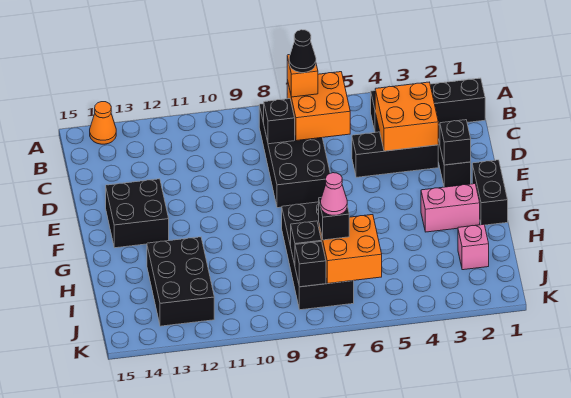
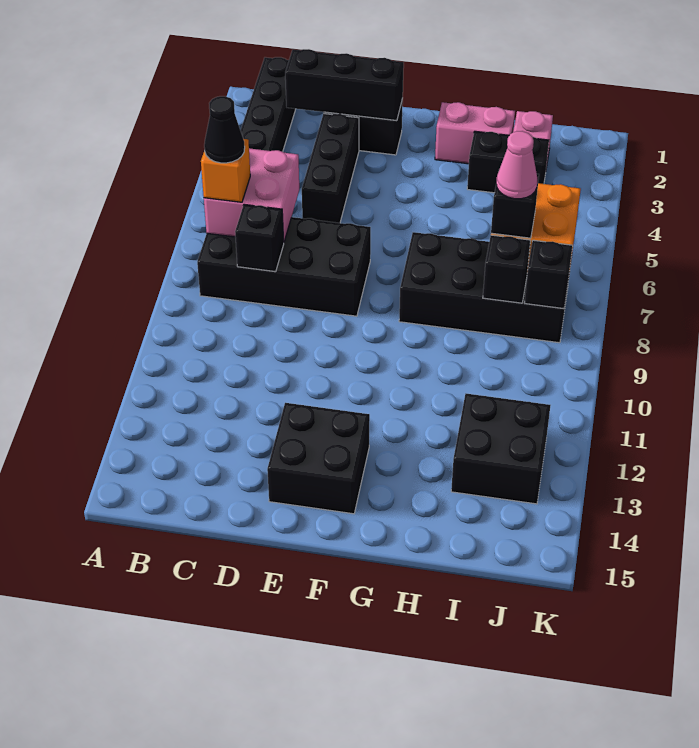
orange 1x1 cone [90,102,116,144] -> none
orange 2x2 brick [287,72,350,141] -> pink 2x2 brick [204,148,299,241]
orange 2x2 brick [375,82,438,151] -> none
black 1x1 brick [440,120,471,165] -> black 1x3 brick [285,49,404,121]
black 1x2 brick [472,160,508,225] -> black 1x2 brick moved to [467,131,549,193]
pink 1x2 brick [421,184,480,232] -> pink 1x2 brick turned to [435,102,515,164]
black 2x3 brick [147,237,214,326] -> black 2x2 brick [451,394,551,504]

